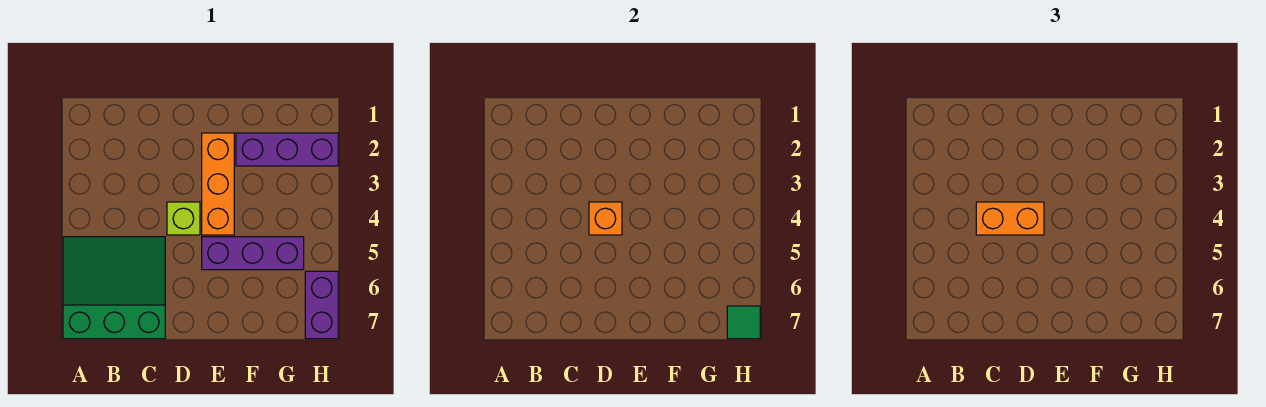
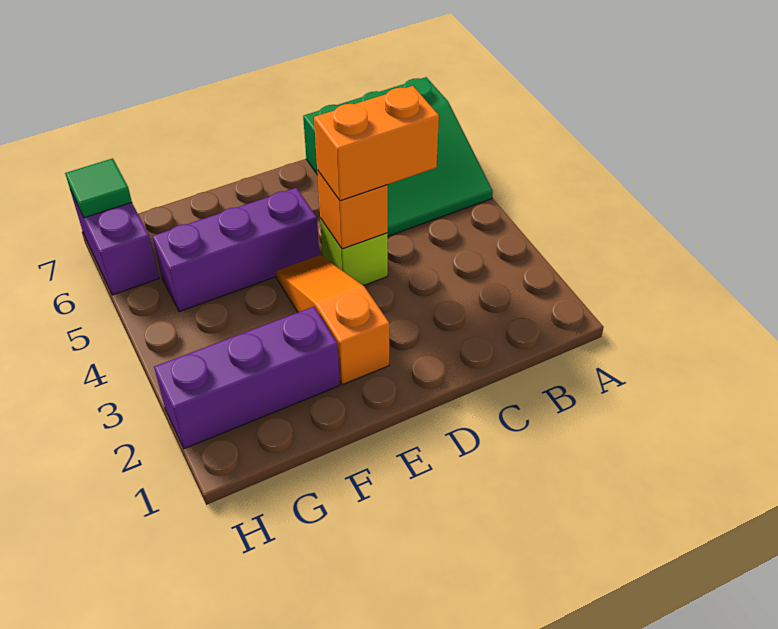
orange 1x3 brick [202,133,234,235] -> orange 1x3 slope [276,255,389,385]

